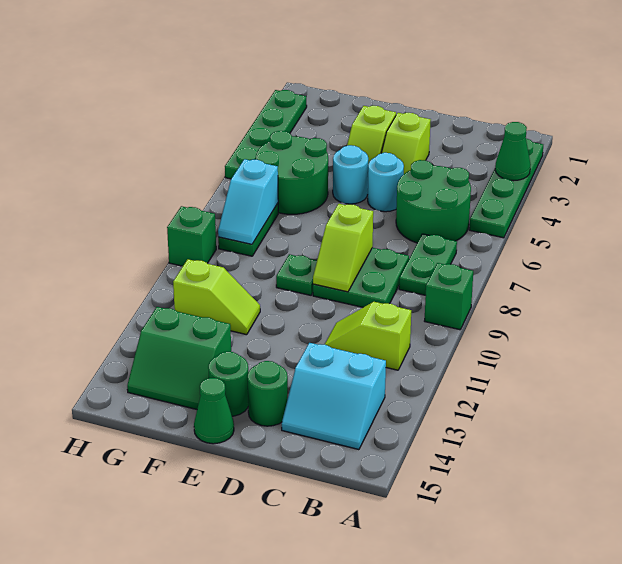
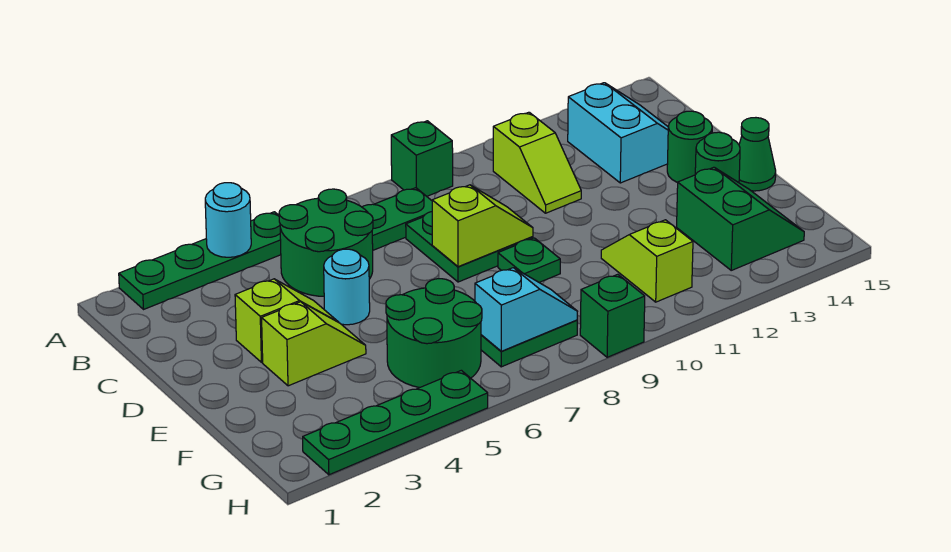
green 1x1 cone [495,122,531,181] -> none
cyan 1x1 round brick [333,145,368,204] -> cyan 1x1 round brick moved to [205,183,251,257]

